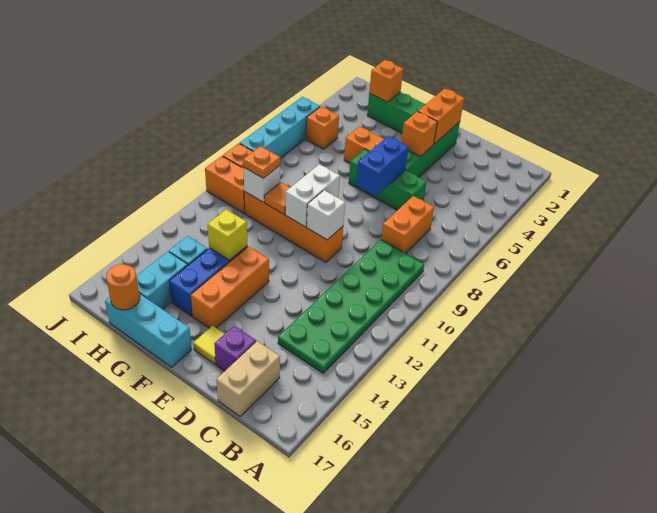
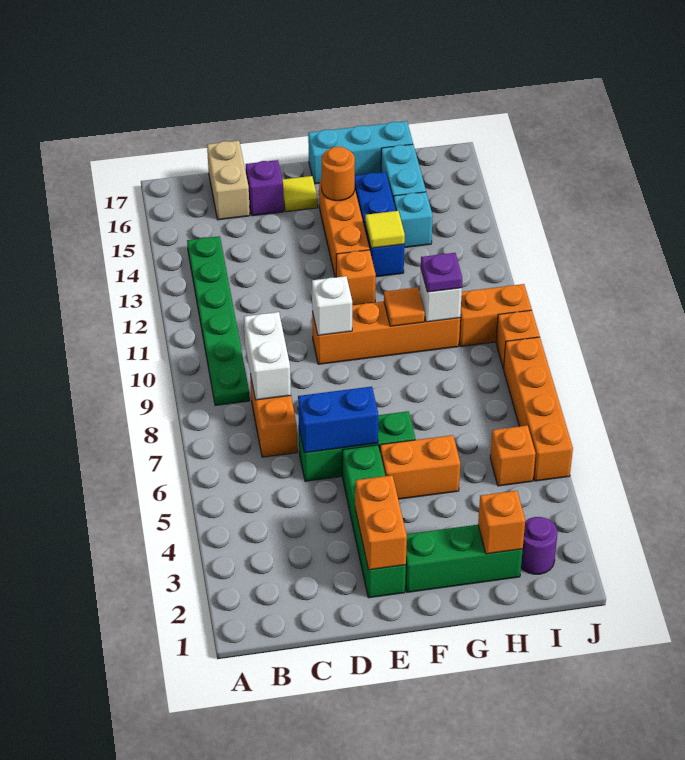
green 2x6 plate [278,240,424,373] -> green 1x6 plate [187,236,250,405]
orange 1x1 brick [401,112,437,157] -> orange 1x1 brick moved to [336,250,376,305]
blue 1x2 brick [356,136,409,196] -> blue 1x2 brick turned to [298,387,378,453]
white 1x2 brick [285,164,340,227] -> white 1x2 brick moved to [244,312,291,400]
yellow 1x1 brick [208,209,247,260] -> yellow 1x1 tile [365,211,405,248]
orange 1x1 plate [243,146,280,178] -> purple 1x1 plate [421,253,462,292]
orange 1x1 round brick [106,264,140,310] -> orange 1x1 round brick moved to [322,147,355,201]
none -> purple 1x1 round brick [521,517,557,574]
cyan 1x4 brick [240,97,320,158] -> orange 1x4 brick [503,337,573,481]

